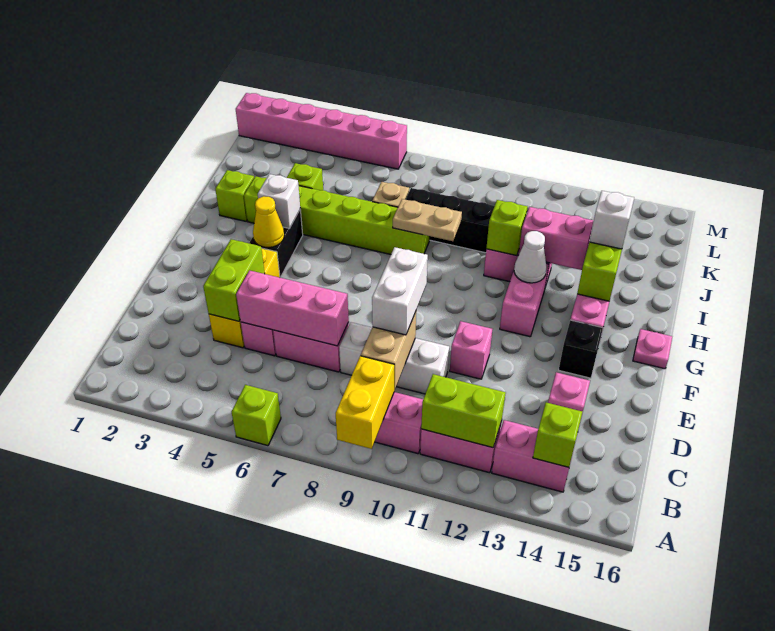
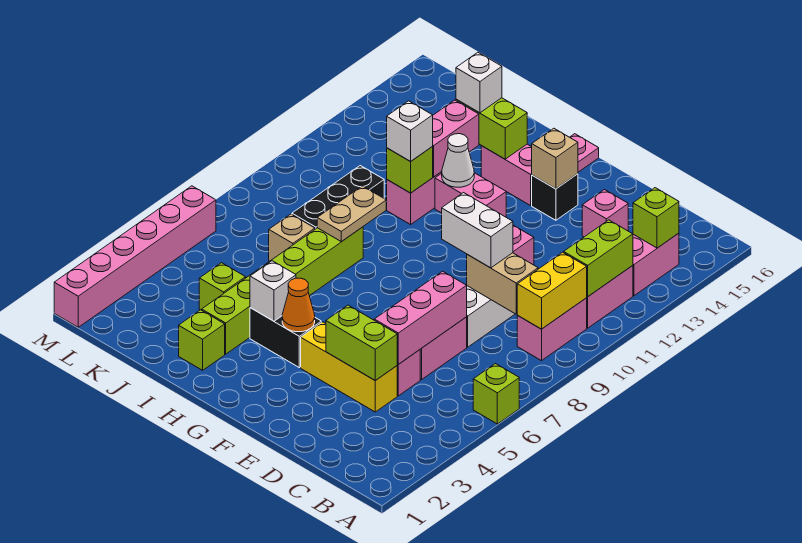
yellow 1x2 brick [336,356,394,449] -> yellow 1x2 brick turned to [517,252,587,329]
none -> tan 1x1 brick [532,128,578,189]
yellow 1x1 cone [253,196,284,248] -> orange 1x1 cone [282,278,315,332]
none -> white 1x1 brick [387,101,433,162]

